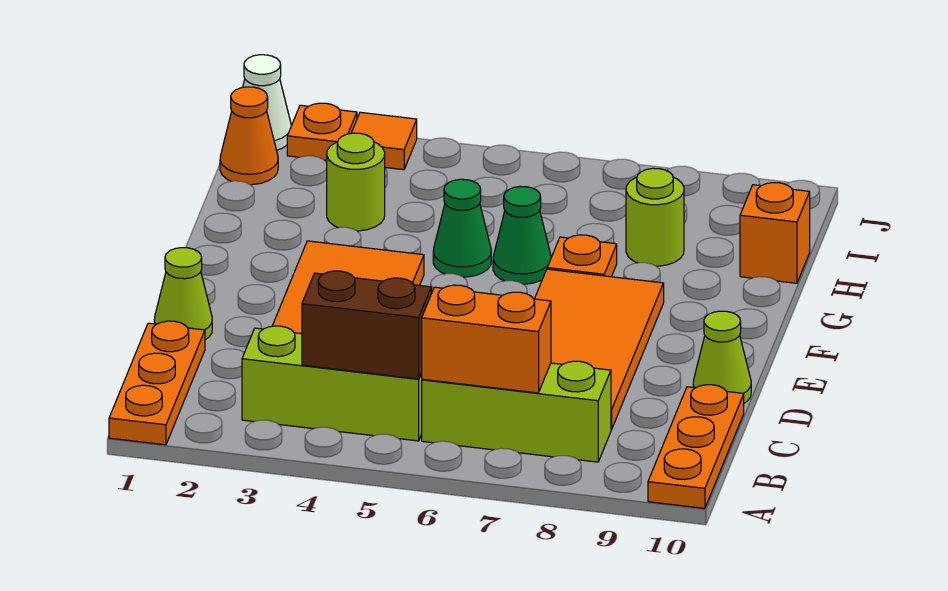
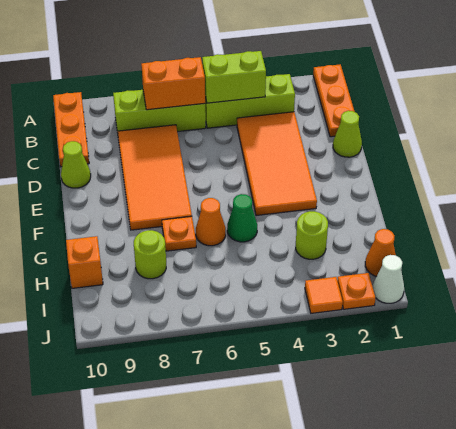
brown 1x2 brick [302,271,431,379] -> lime 1x2 brick [202,51,266,103]
green 1x1 cone [493,186,551,284] -> orange 1x1 cone [196,198,226,246]

